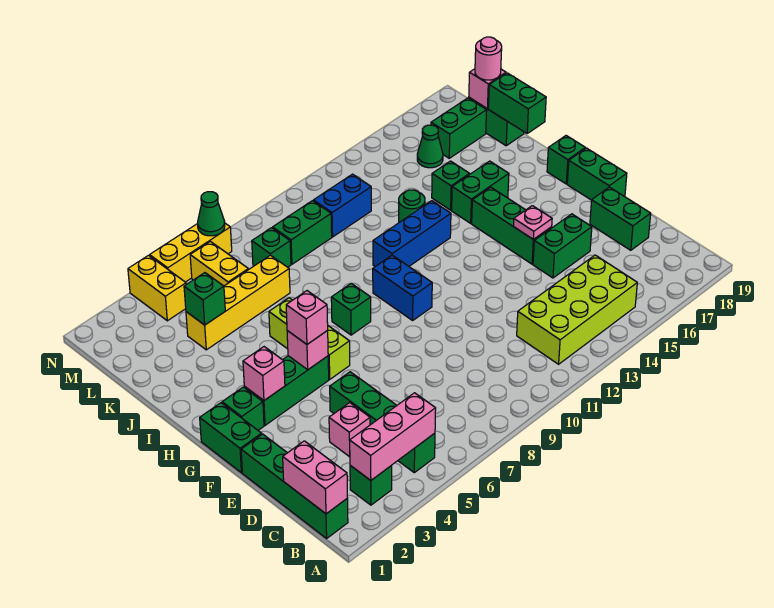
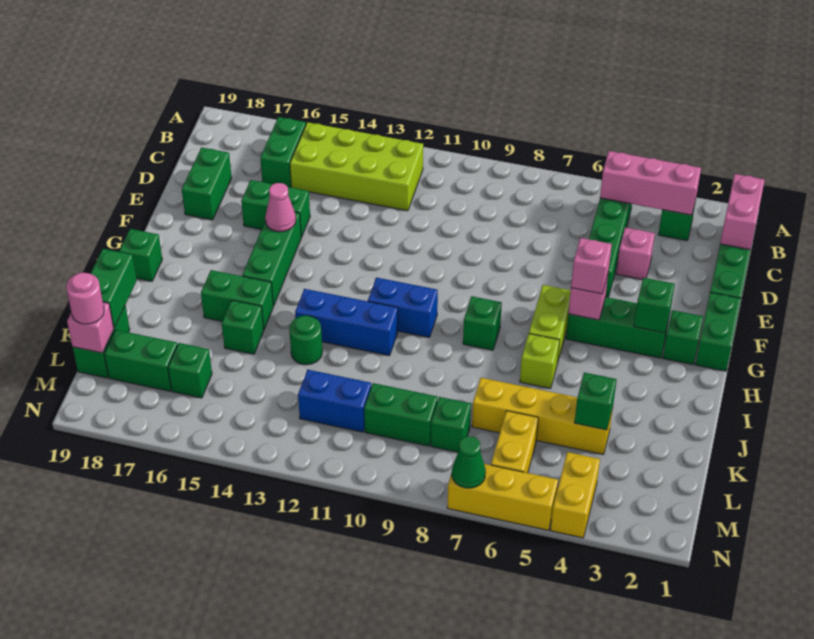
pink 1x1 plate [514,206,552,239] -> pink 1x1 cone [265,183,296,232]
green 1x2 brick [567,148,627,200] -> green 1x2 brick moved to [260,117,306,187]
pink 1x1 brick [243,347,285,400] -> green 1x1 brick [634,278,675,333]
blue 1x2 brick [373,255,432,320] -> blue 1x2 brick turned to [368,277,438,338]
green 1x1 cone [417,125,443,168] -> green 1x1 brick [168,343,212,398]

